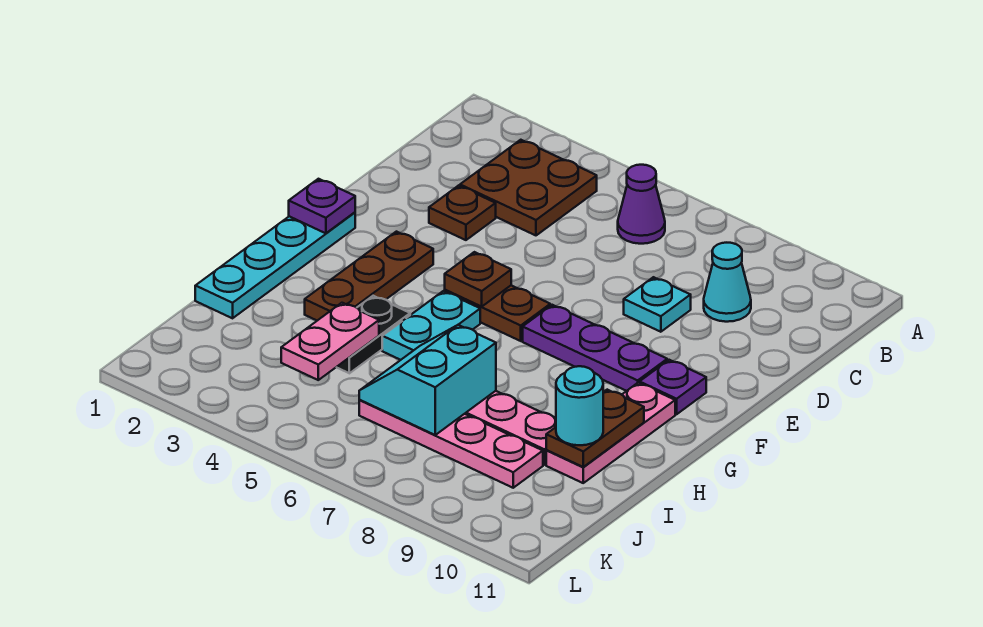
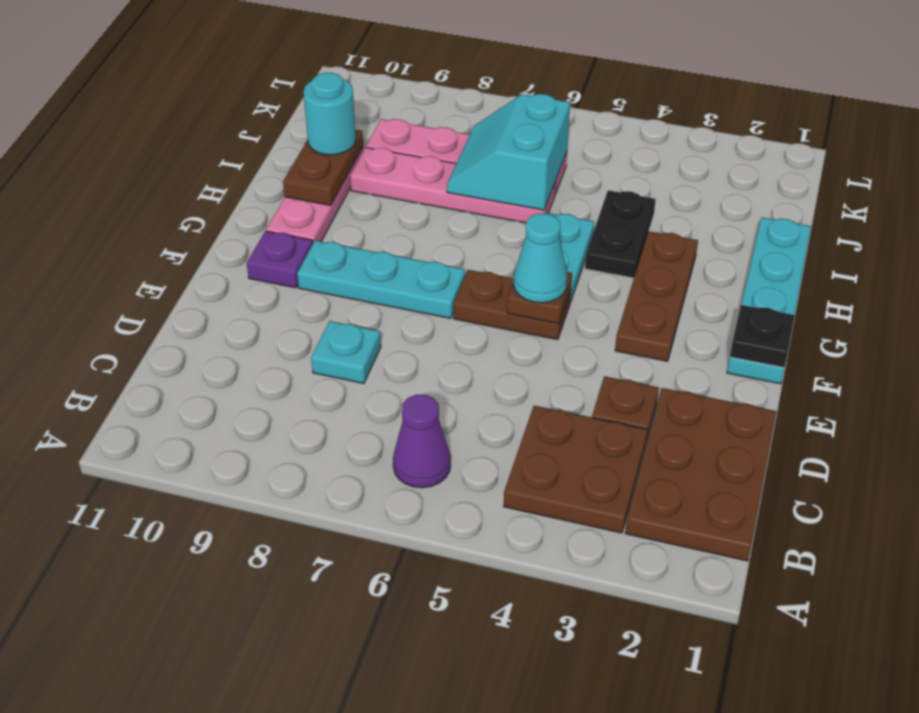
none -> brown 2x3 plate [625,388,776,561]
cyan 1x1 cone [704,243,751,322] -> cyan 1x1 cone moved to [514,214,567,303]
purple 1x1 plate [289,179,355,233] -> black 1x1 plate [730,305,795,368]
purple 1x3 plate [523,305,667,391] -> cyan 1x3 plate [297,241,465,318]
pink 1x2 plate [281,303,379,380] -> none
cyan 2x2 slope [359,325,496,435] -> cyan 2x2 slope turned to [447,94,570,210]

